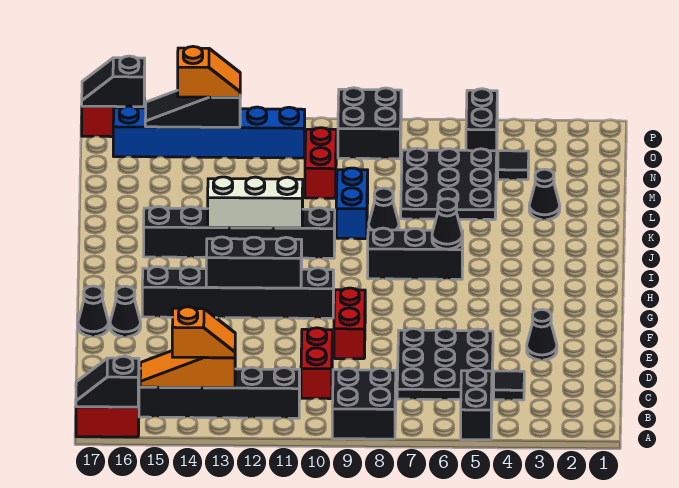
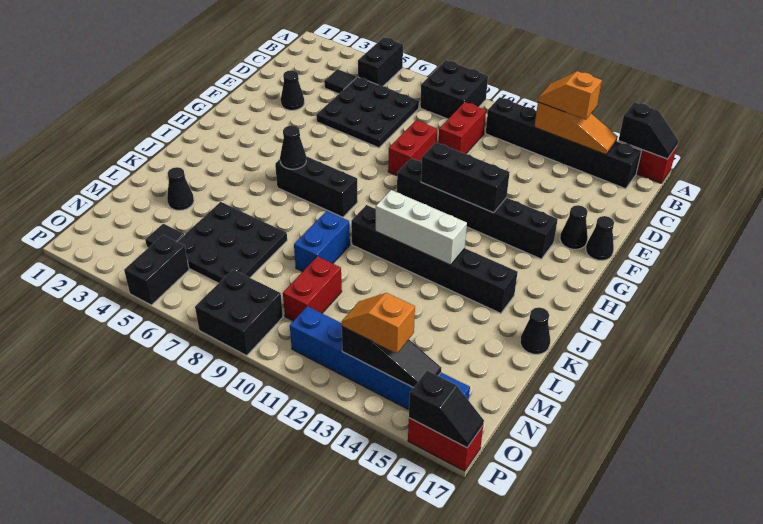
black 1x1 cone [369,188,399,230] -> black 1x1 cone moved to [520,307,550,354]

